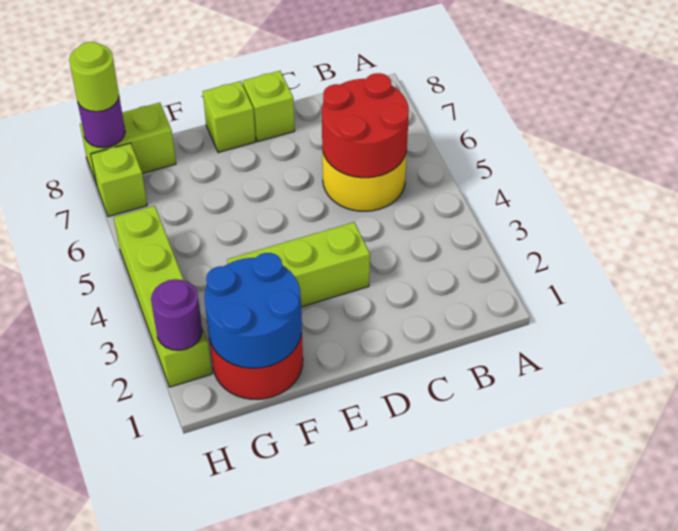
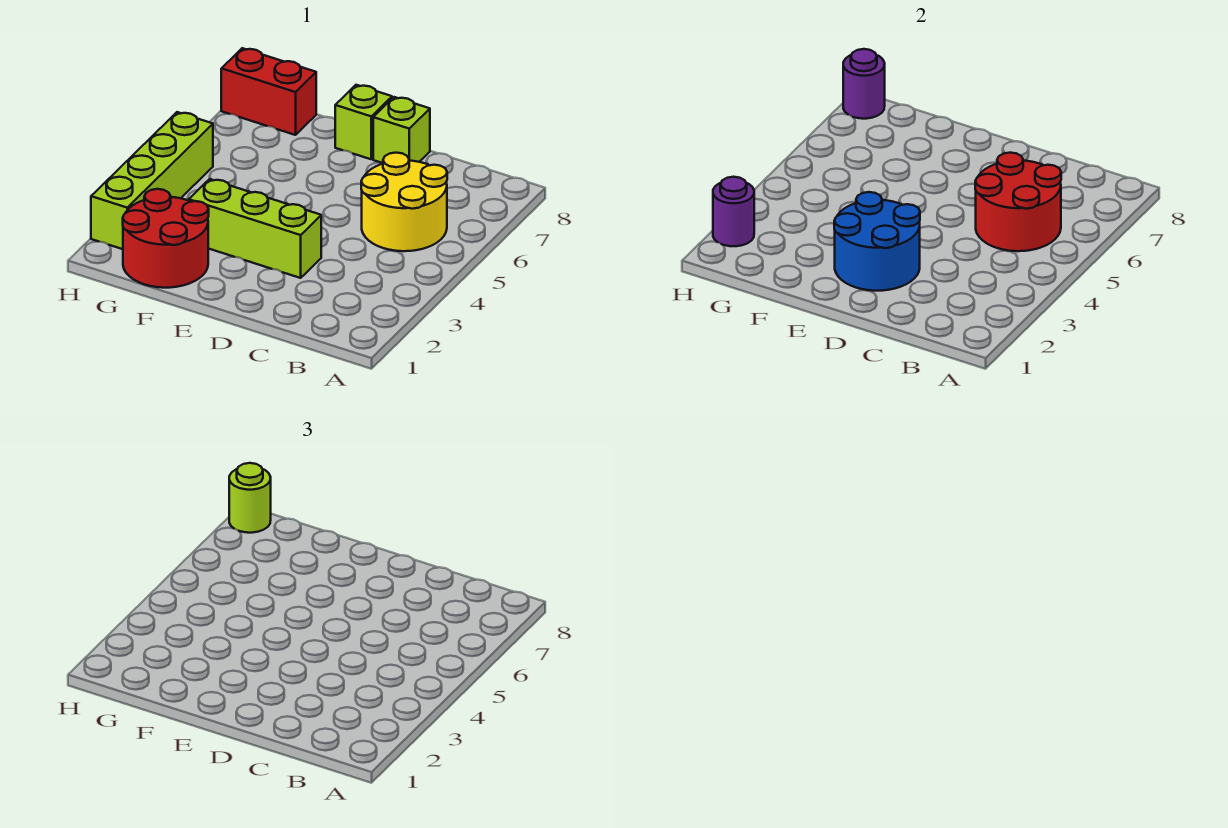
blue 2x2 round brick [204,253,302,368] -> blue 2x2 round brick moved to [834,192,920,291]
lime 1x2 brick [80,103,176,182] -> red 1x2 brick [221,48,316,135]
lime 1x1 brick [91,143,147,217] -> none

